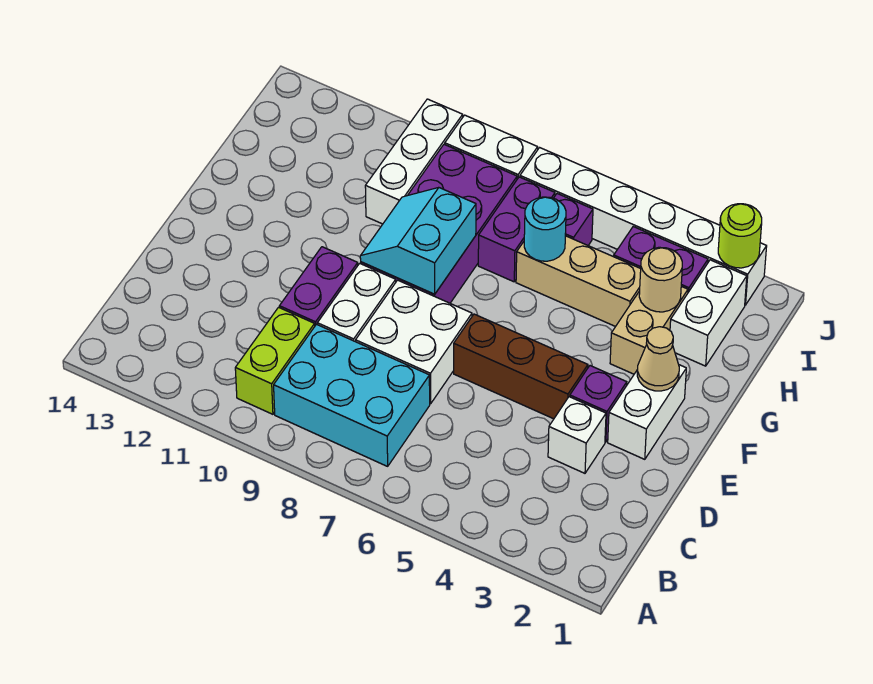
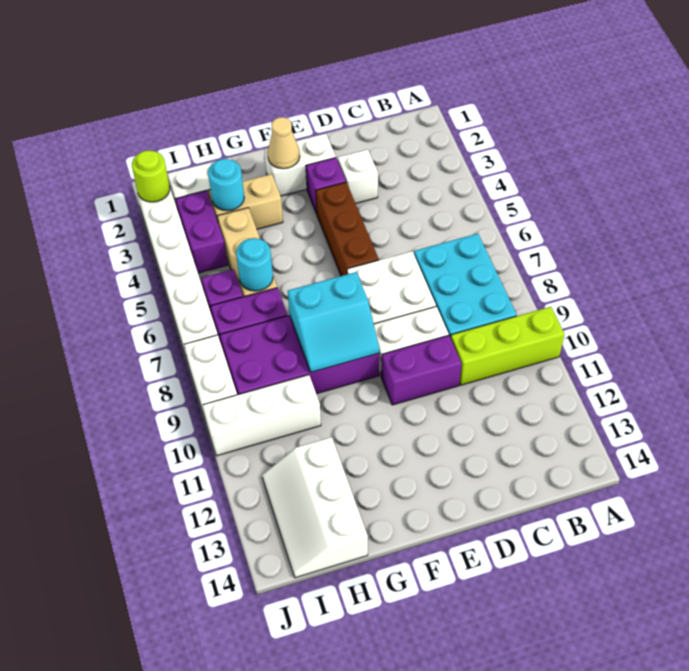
lime 1x2 brick [235,307,315,414] -> lime 1x3 brick [451,307,565,385]
tan 1x1 round brick [639,247,682,312] -> cyan 1x1 round brick [208,159,244,211]
none -> white 2x3 slope [262,437,368,578]

